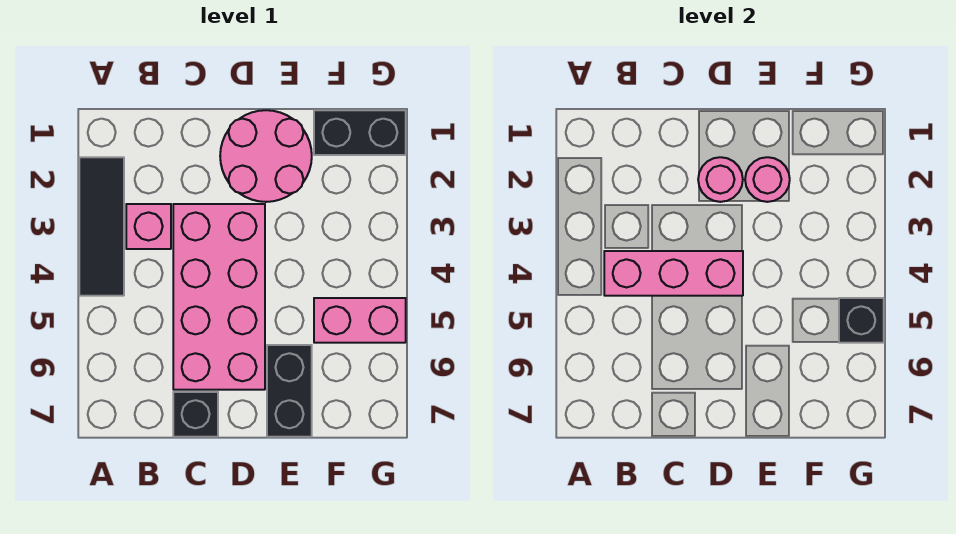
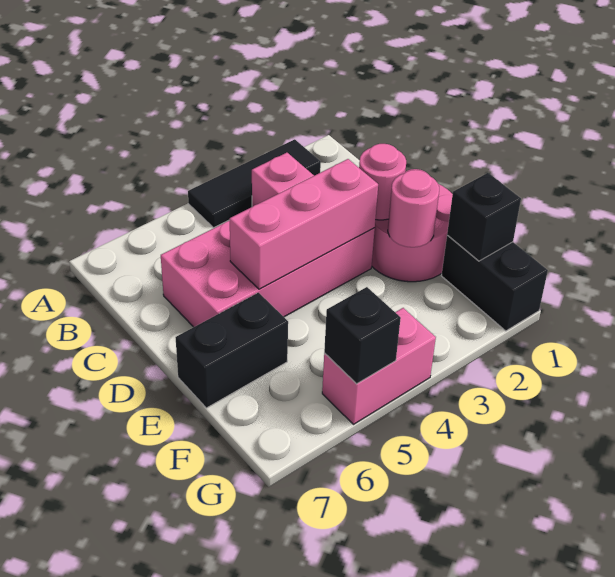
pink 1x3 brick [604,251,743,296] -> pink 1x3 brick turned to [229,159,378,289]
black 1x1 brick [173,392,218,437] -> black 1x1 brick moved to [447,173,521,261]
pink 1x2 brick [314,298,406,343] -> pink 1x2 brick turned to [322,308,436,424]

